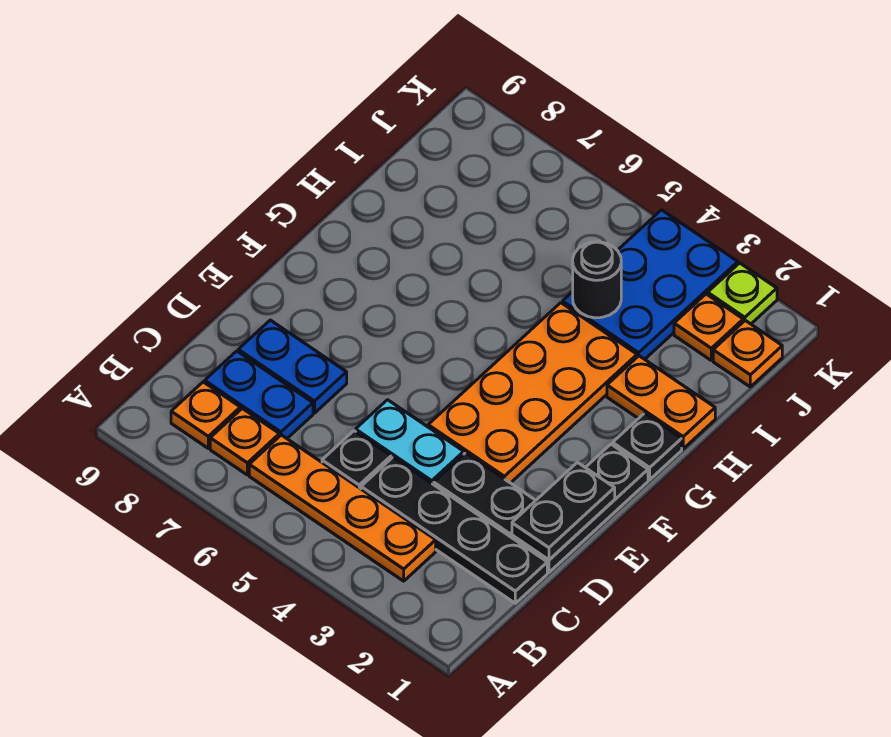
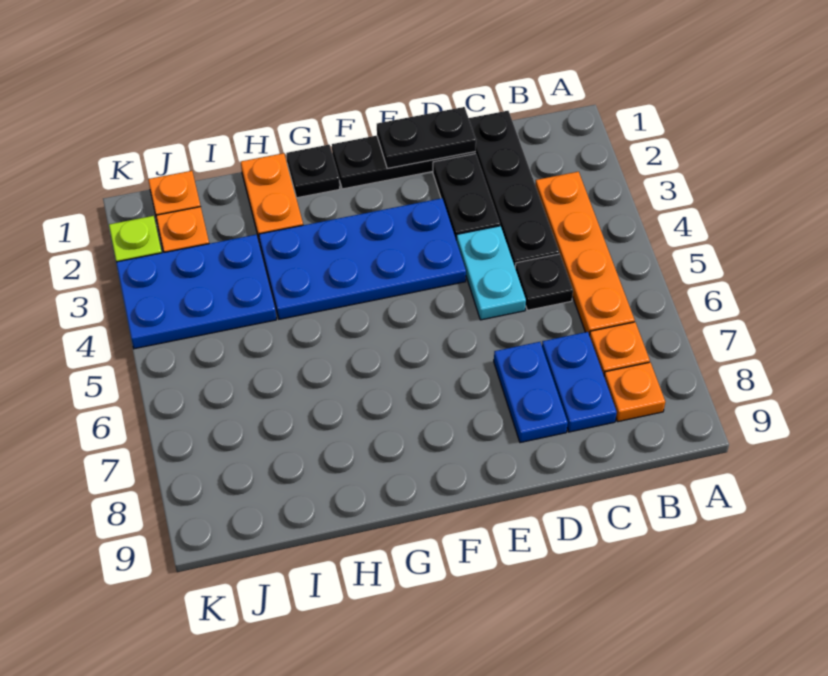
orange 2x4 plate [428,303,637,483] -> blue 2x4 plate [259,198,466,319]
black 1x1 round brick [573,242,621,318] -> none

